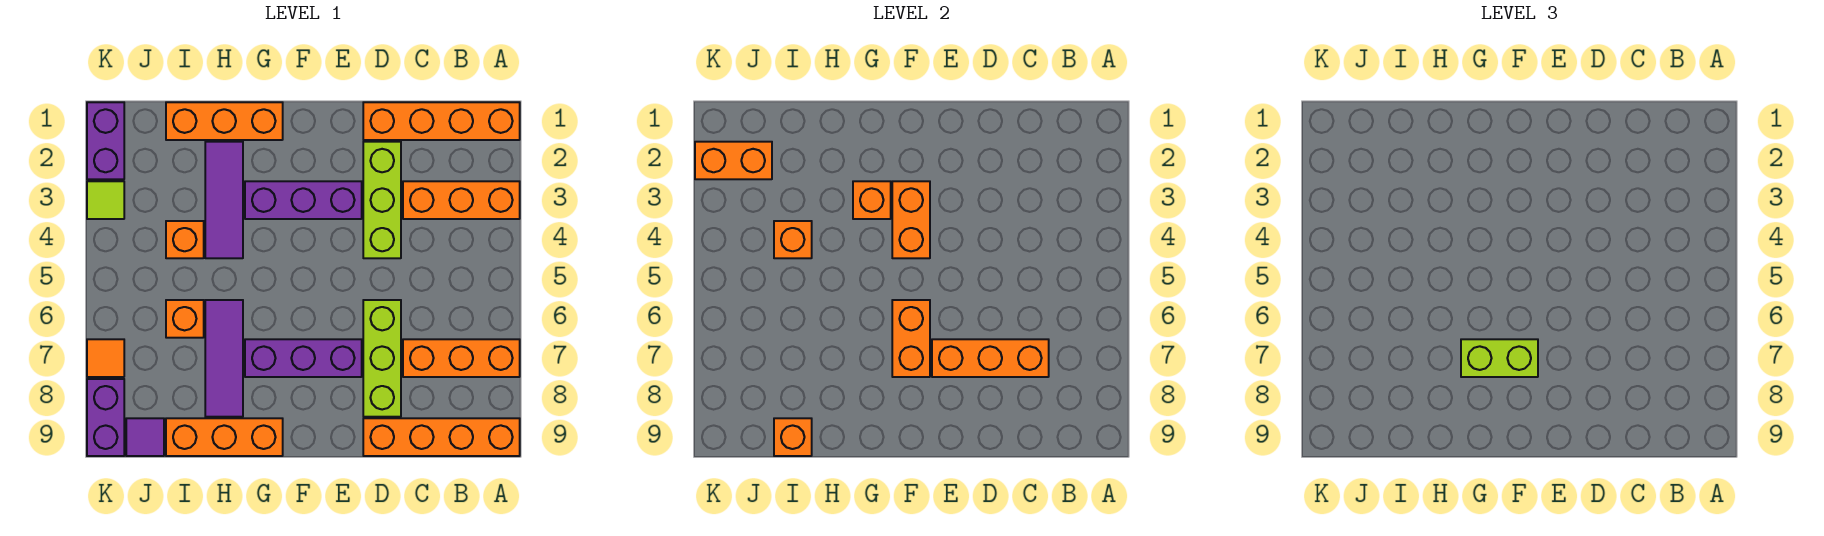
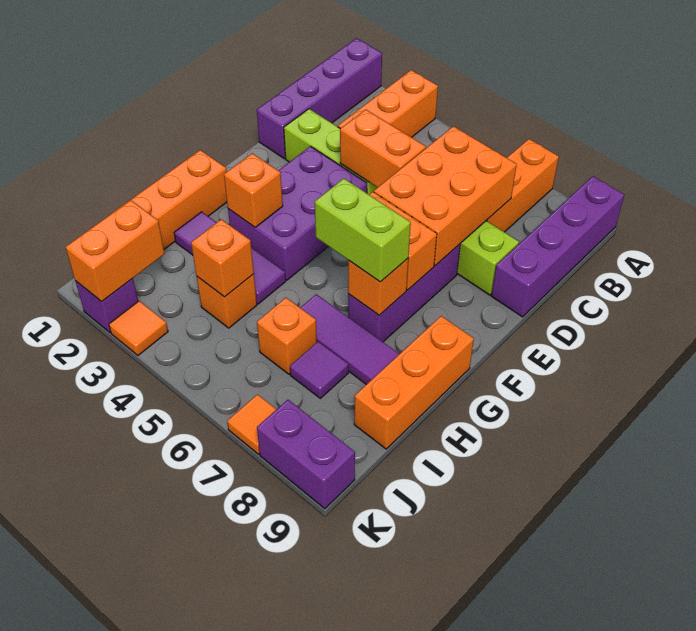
orange 1x4 brick [363,102,520,140] -> purple 1x4 brick [257,38,382,159]
orange 1x4 brick [363,418,520,456] -> purple 1x4 brick [492,176,624,317]
orange 1x3 brick [932,339,1049,377] -> orange 2x3 brick [374,126,517,265]
purple 1x3 brick [245,181,362,219] -> purple 2x3 brick [228,146,367,280]
orange 1x2 brick [892,181,930,258] -> orange 1x2 brick moved to [340,110,426,188]
lime 1x2 brick [1461,339,1538,377] -> lime 1x2 brick turned to [315,179,411,282]
orange 1x1 brick [774,418,812,456] -> orange 1x1 brick moved to [348,259,408,315]
purple 1x1 tile [126,418,164,456] -> purple 1x1 tile moved to [290,342,348,398]
purple 1x2 brick [87,102,124,179] -> purple 1x1 brick [75,278,138,333]
lime 1x1 tile [87,181,124,219] -> orange 1x1 tile [109,301,168,355]

